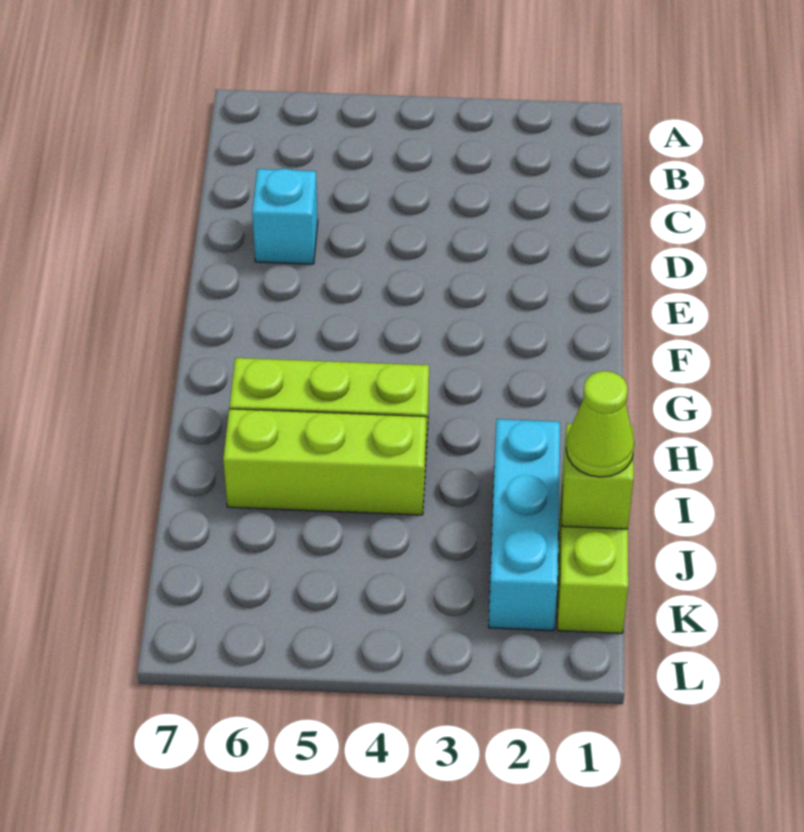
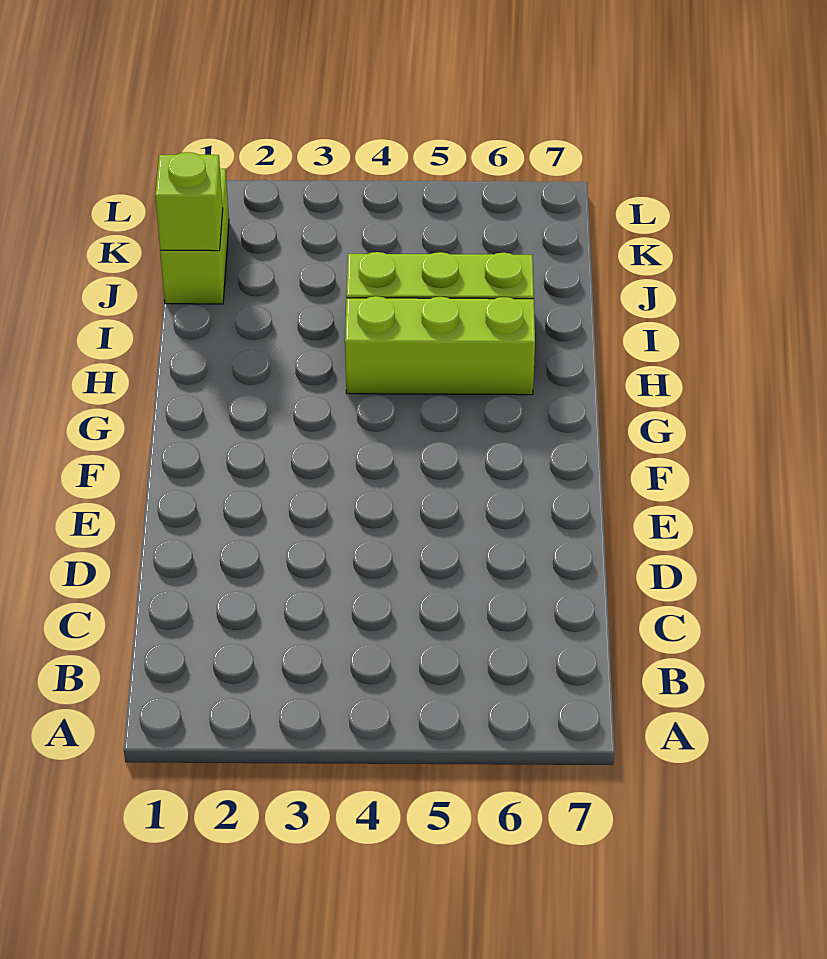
cyan 1x1 brick [252,169,318,264] -> none
cyan 1x3 brick [489,419,560,631] -> none
lime 1x1 cone [566,371,634,477] -> none

